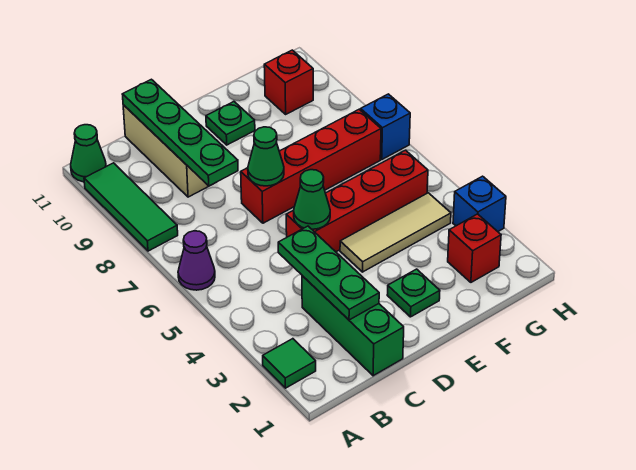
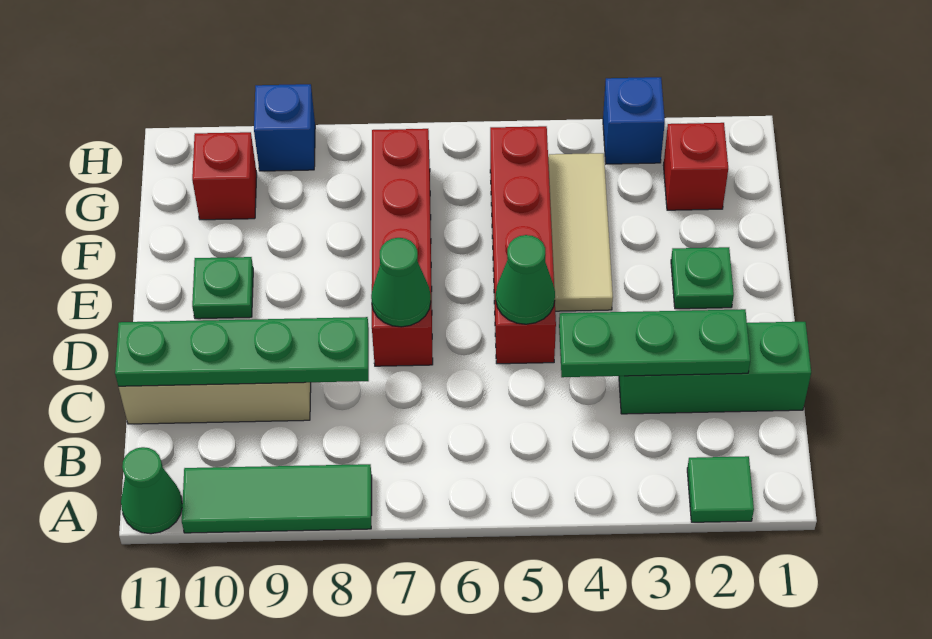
purple 1x1 cone [178,231,215,290] -> none
blue 1x1 brick [361,94,410,159] -> blue 1x1 brick moved to [254,84,315,171]

